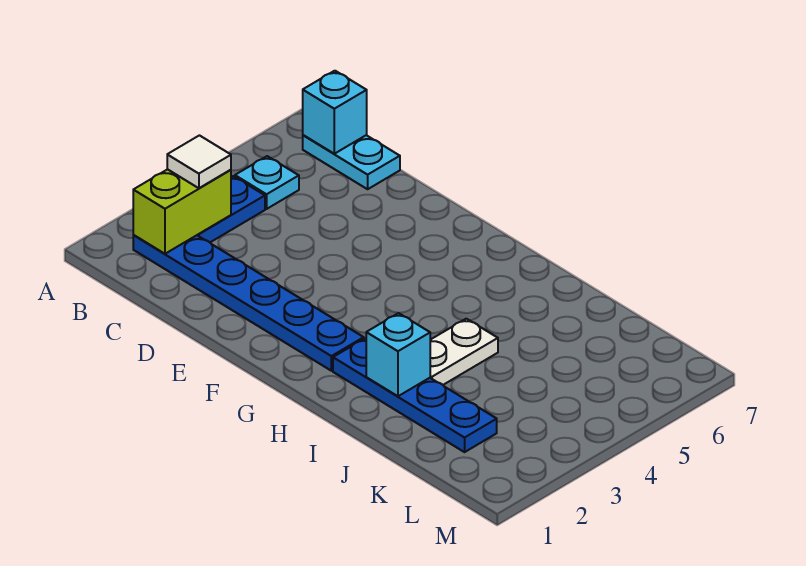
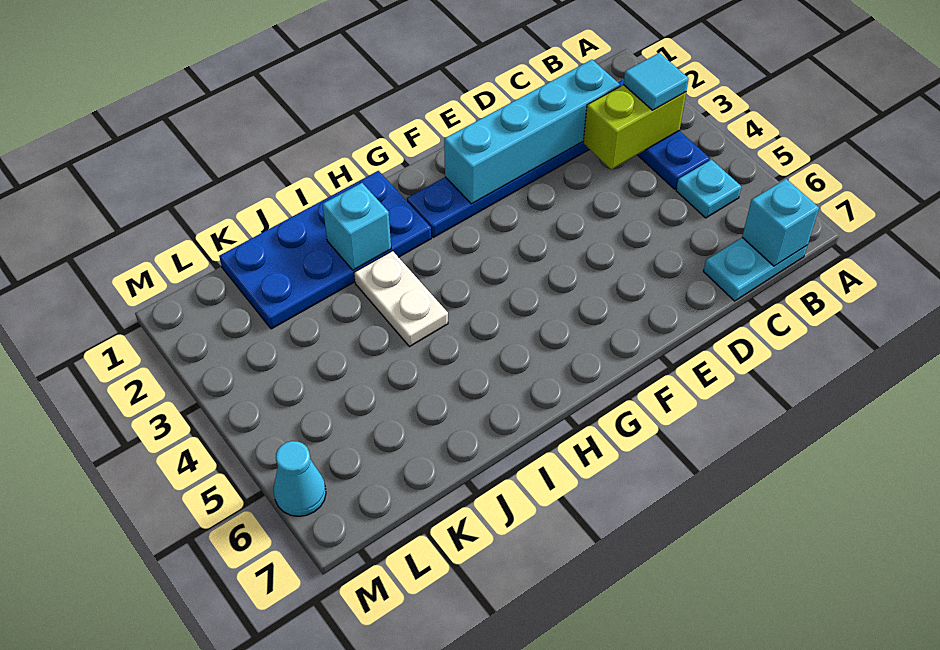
lime 1x2 brick [133,169,231,254] -> lime 1x2 brick turned to [583,85,686,170]
white 1x1 tile [167,135,231,188] -> cyan 1x1 tile [623,53,689,110]
none -> cyan 1x4 brick [444,60,620,204]
blue 1x4 plate [333,338,497,452] -> blue 2x4 plate [219,171,431,329]
none -> cyan 1x1 cone [274,441,326,516]

